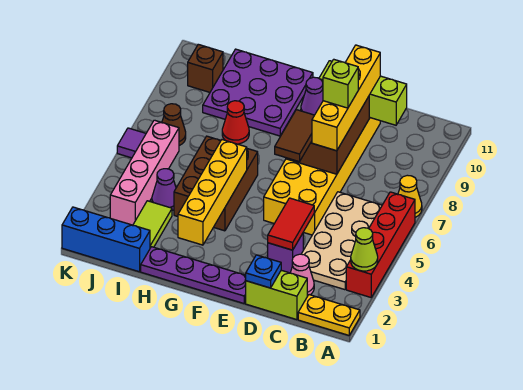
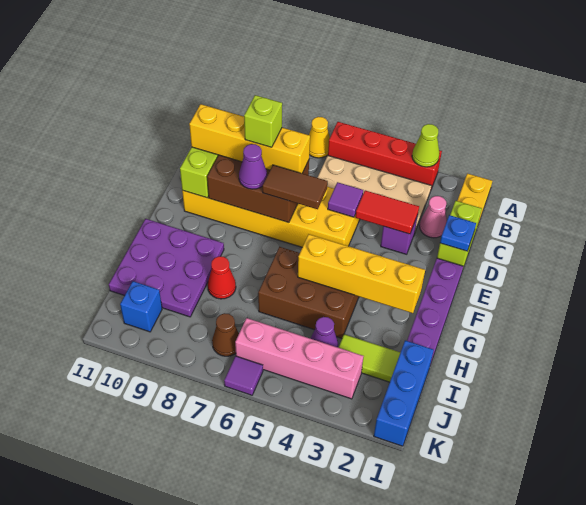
none -> purple 1x1 tile [328,182,363,217]
brown 1x1 brick [188,44,223,92] -> blue 1x1 brick [120,281,162,332]

